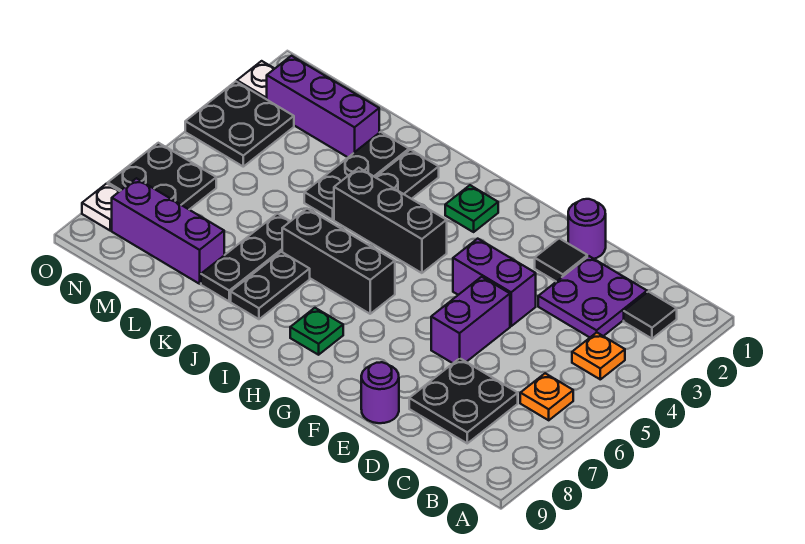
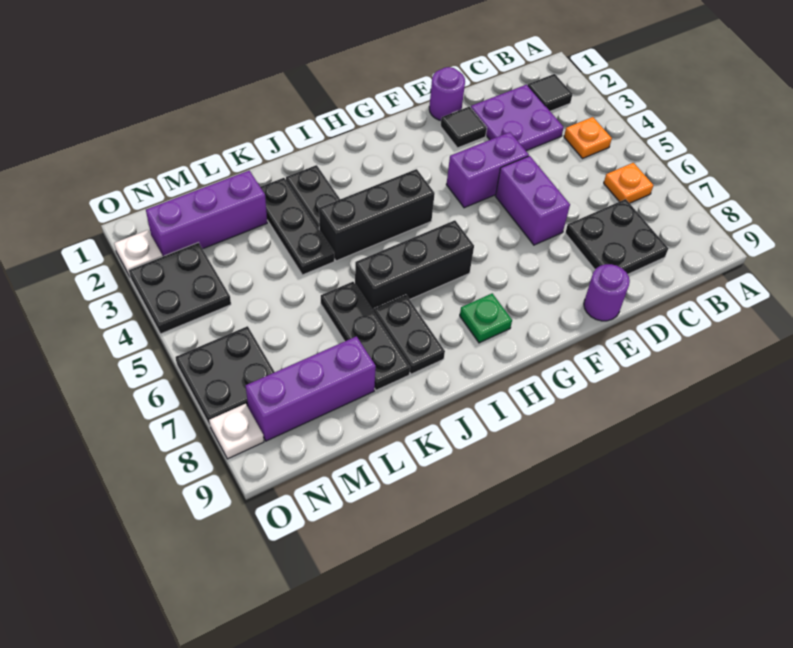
green 1x1 plate [445,185,498,232] -> none

